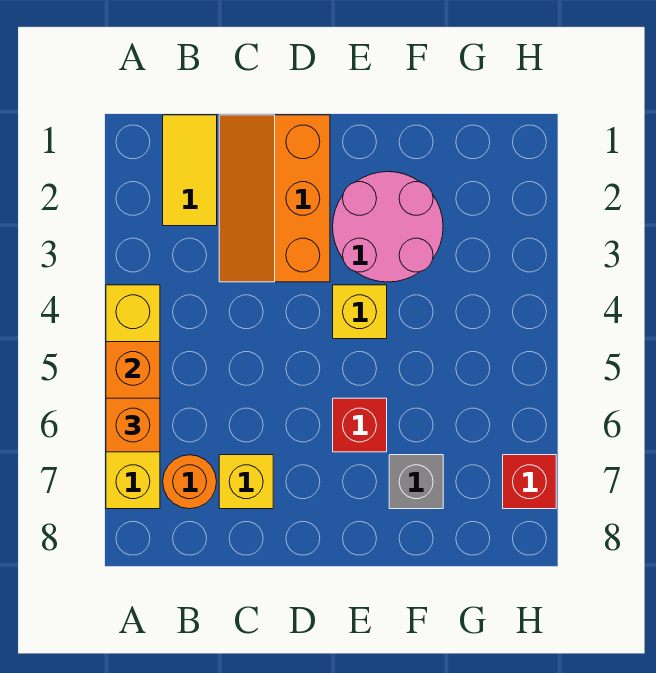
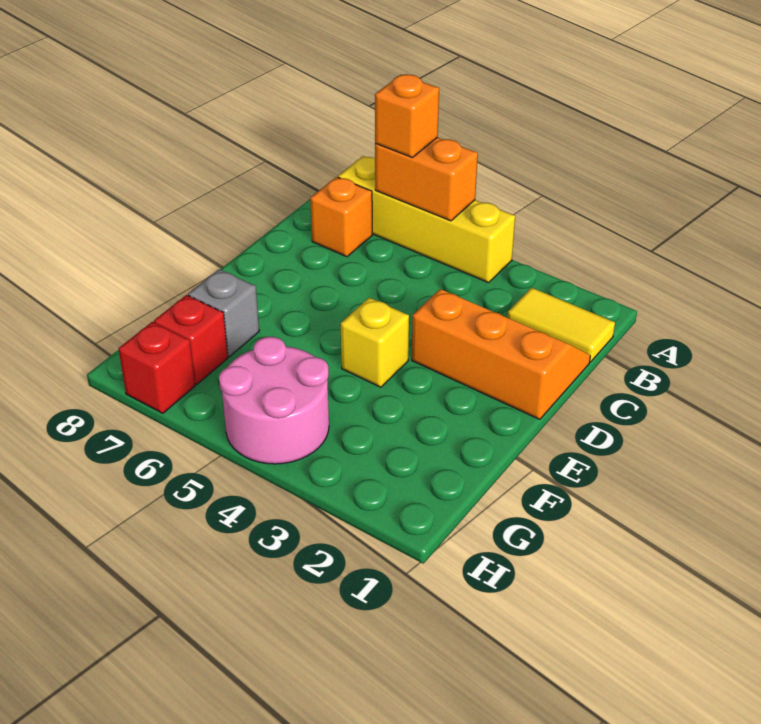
orange 1x1 round brick [163,455,217,509] -> orange 1x1 brick [310,177,372,257]
yellow 1x1 brick [219,455,273,509] -> none
pink 2x2 round brick [333,172,443,282] -> pink 2x2 round brick moved to [219,337,329,464]
red 1x1 brick [333,398,387,452] -> red 1x1 brick moved to [154,295,228,384]

